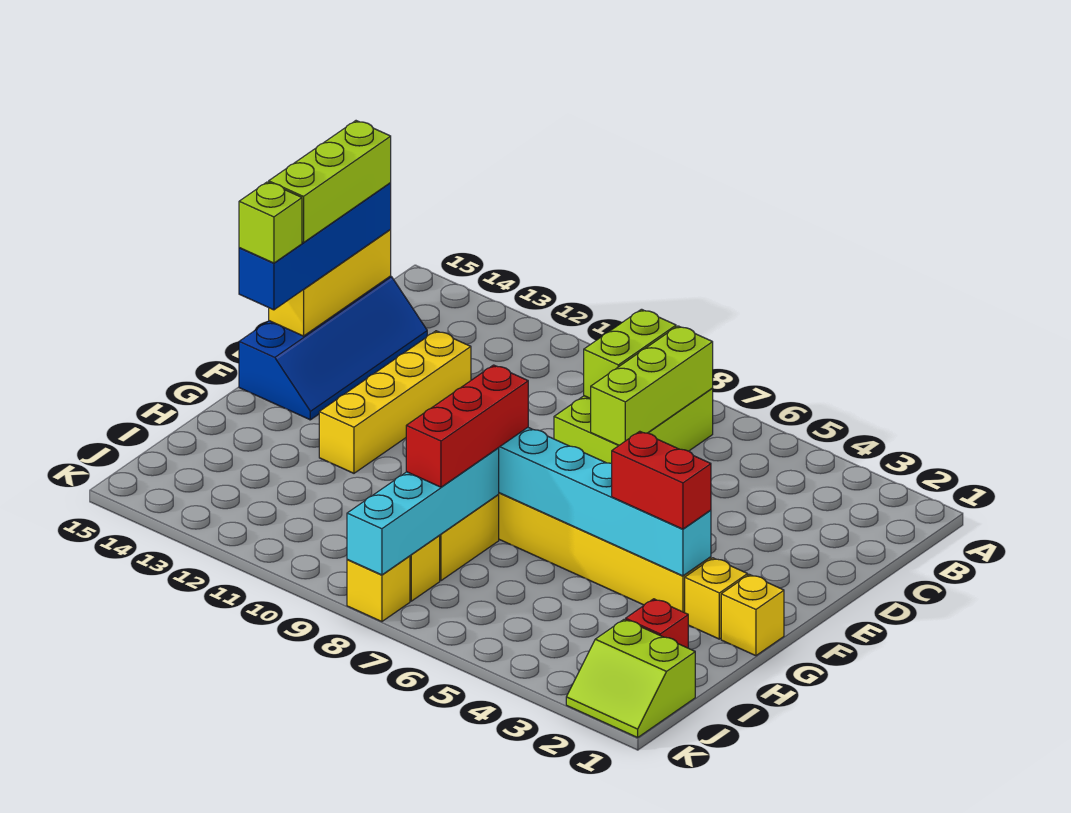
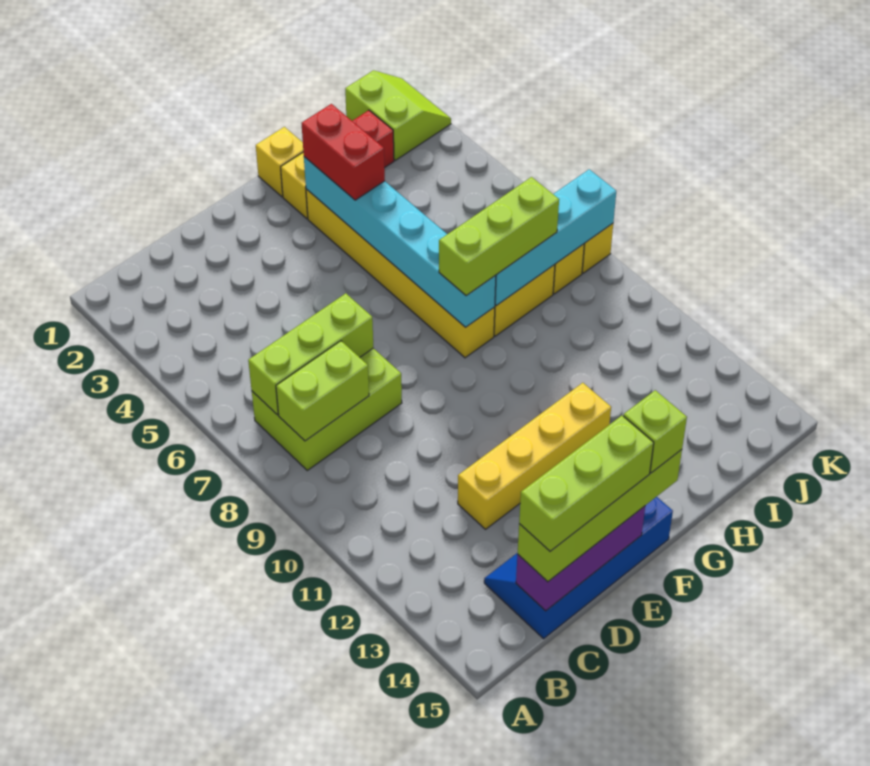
yellow 1x3 brick [269,230,391,336] -> purple 1x3 brick [516,506,645,611]
blue 1x4 brick [239,183,391,310] -> lime 1x4 brick [518,450,682,582]
red 1x3 brick [406,365,528,487] -> lime 1x3 brick [439,177,559,296]

